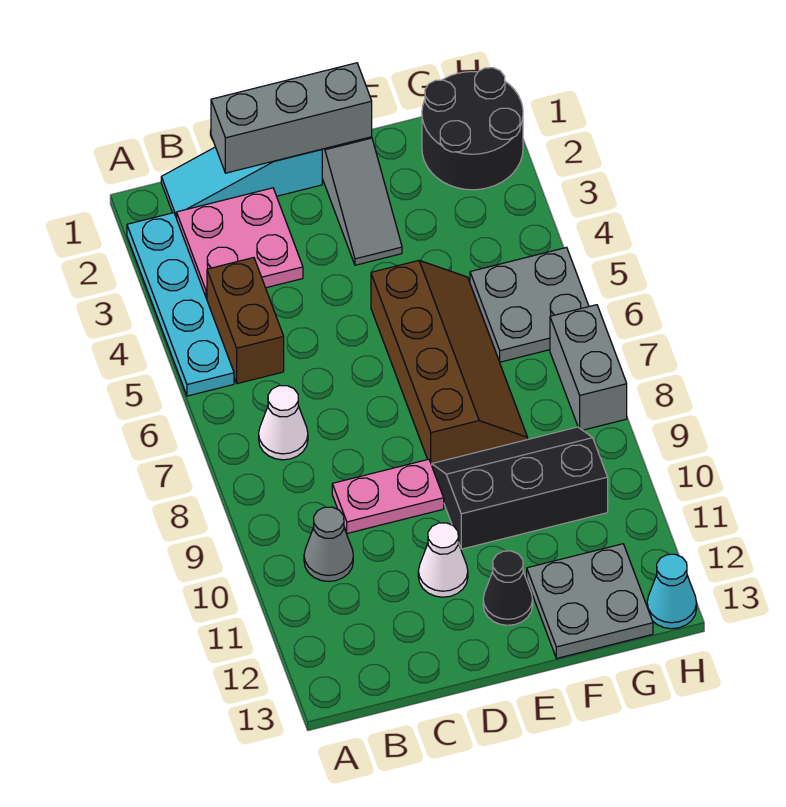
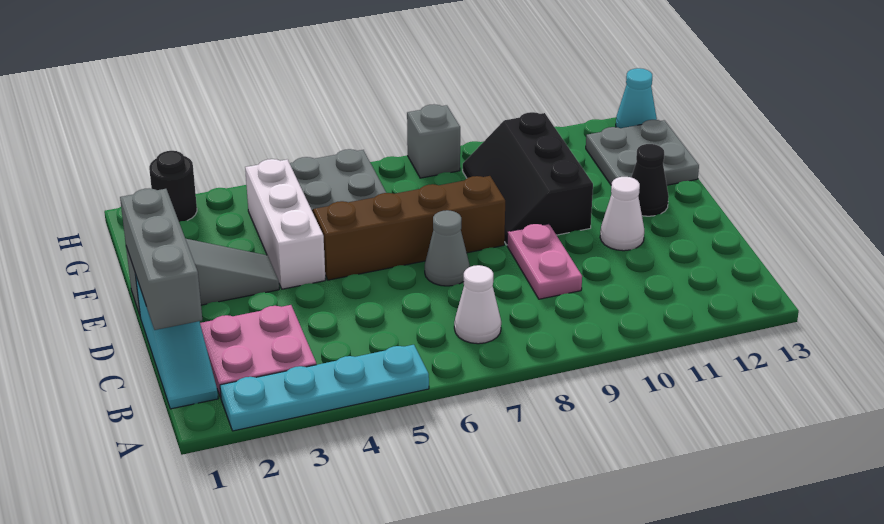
brown 1x2 brick [207,258,284,384] -> none
grey 1x1 cone [304,507,353,581] -> grey 1x1 cone moved to [425,210,470,286]
none -> white 1x3 brick [245,159,325,289]
black 2x2 round brick [422,68,523,190] -> black 1x1 round brick [149,151,197,222]
grey 1x2 brick [550,305,627,430] -> grey 1x1 brick [407,104,460,178]

